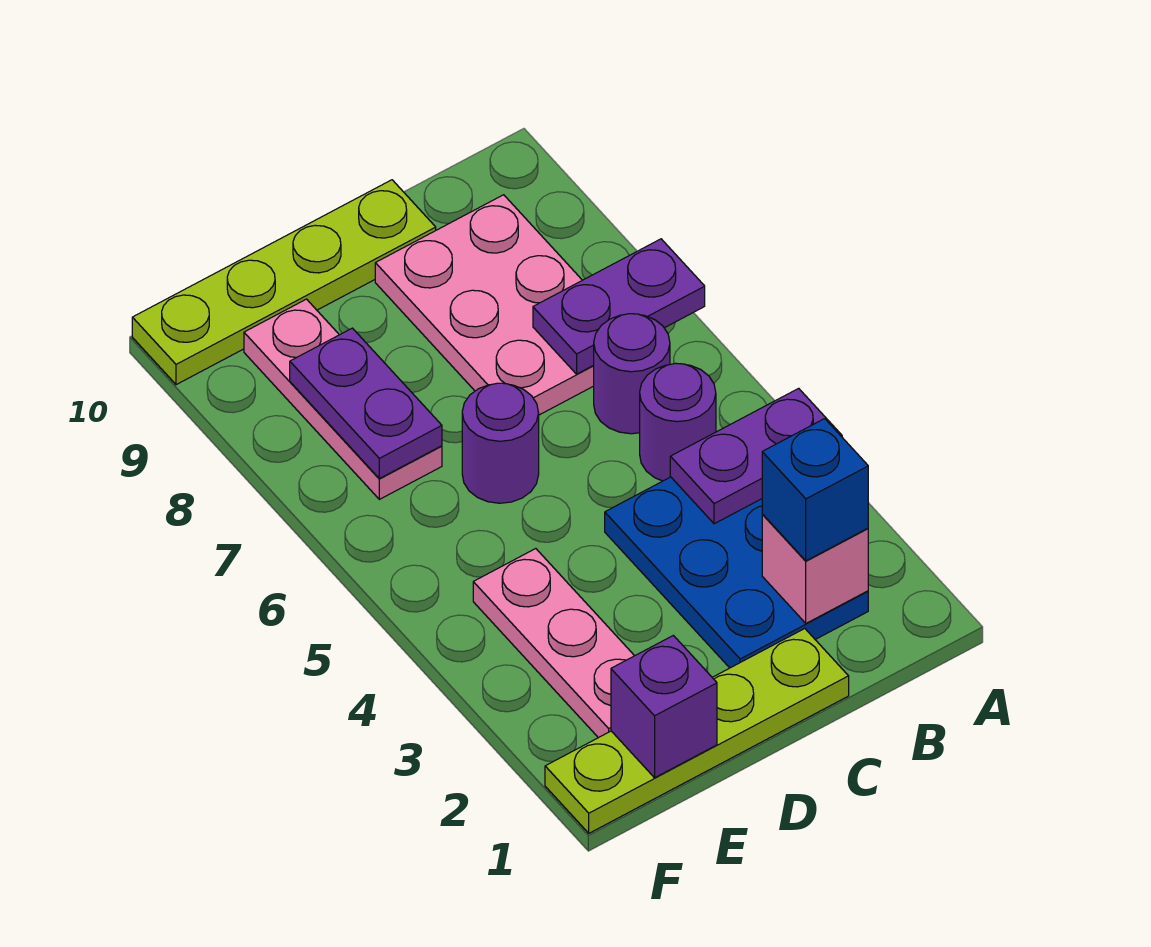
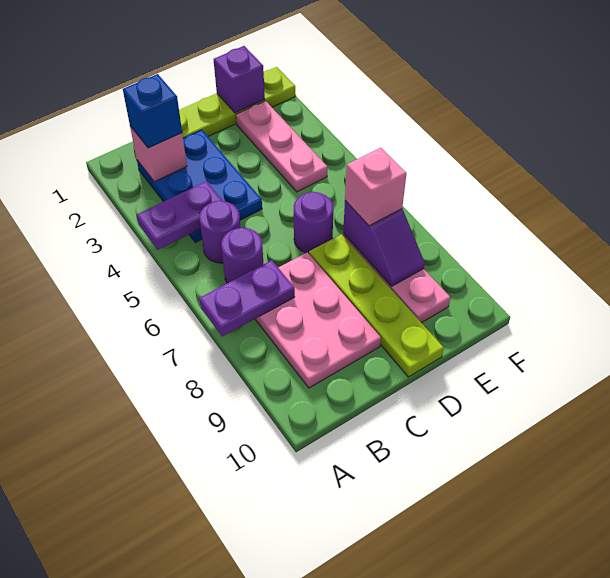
lime 1x4 plate [132,180,436,385] -> lime 1x4 plate turned to [309,234,444,377]
purple 1x2 plate [290,328,442,479] -> purple 1x2 slope [343,201,425,286]
none -> pink 1x1 brick [345,148,407,226]

